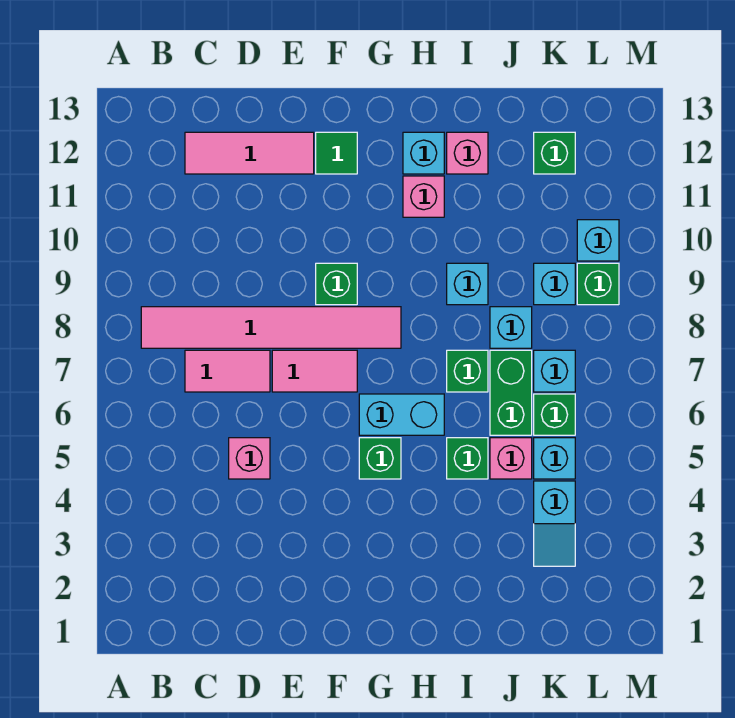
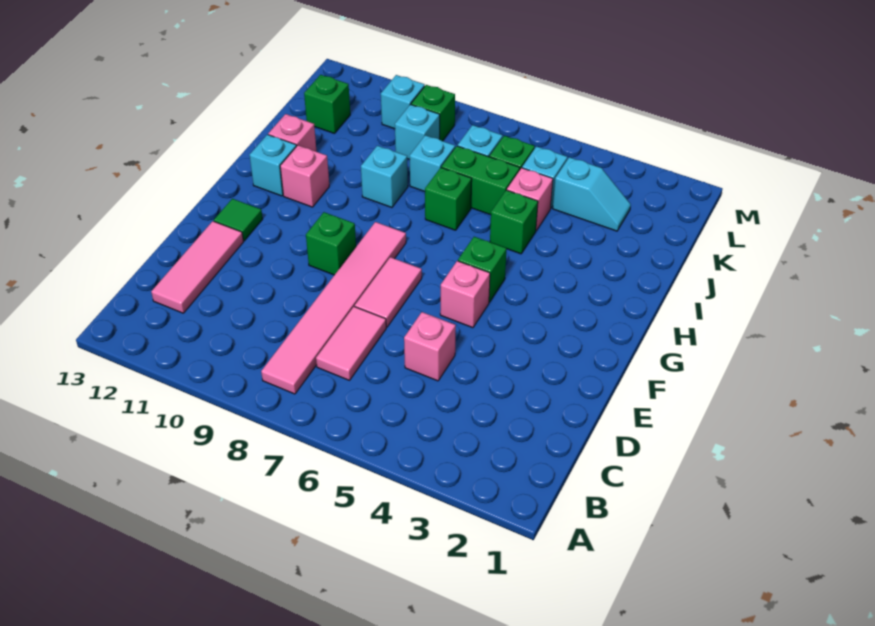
none -> pink 1x1 brick [440,261,490,328]
cyan 1x2 brick [359,394,444,435] -> none

